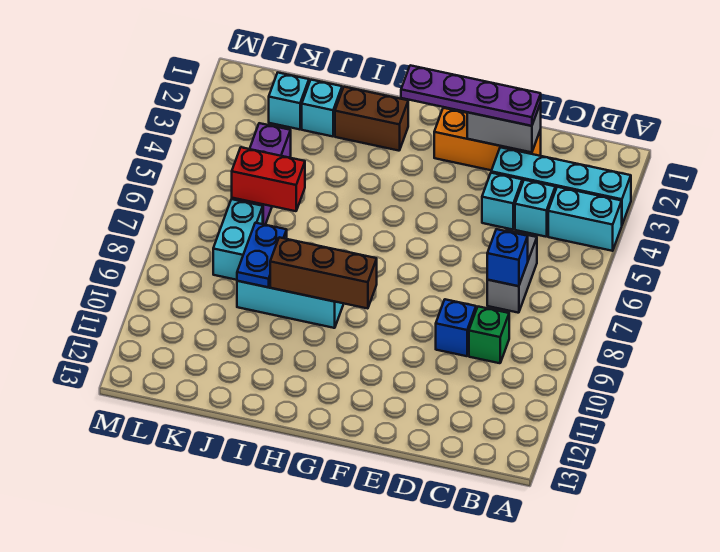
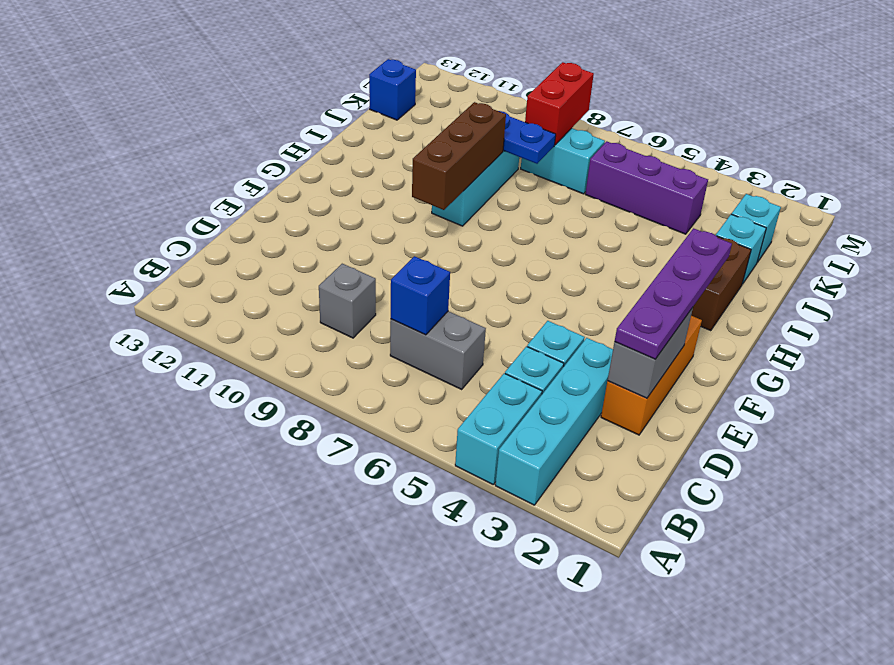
green 1x1 brick [469,307,509,363] -> grey 1x1 brick [319,264,376,338]
blue 1x1 brick [436,299,476,356] -> blue 1x1 brick moved to [369,59,416,120]
red 1x2 brick [232,147,305,211] -> red 1x2 brick moved to [525,62,594,145]

